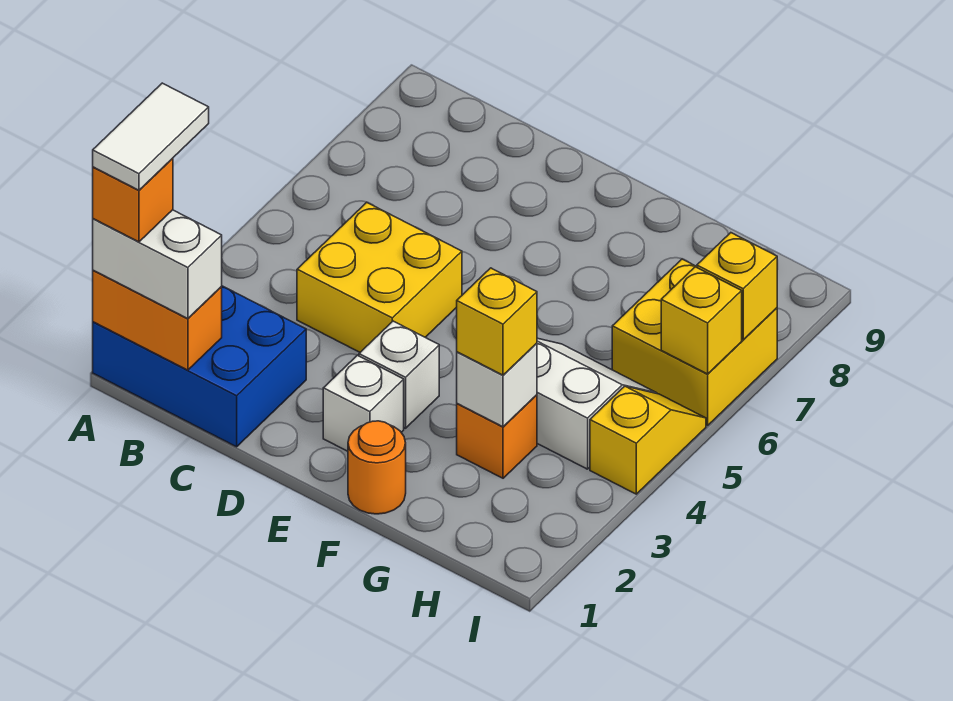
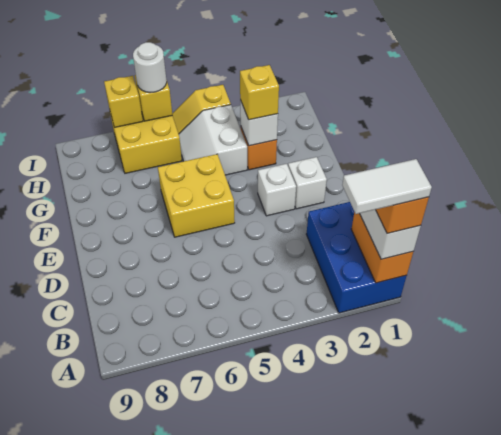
yellow 2x2 brick [297,202,462,352] -> yellow 2x2 brick moved to [158,154,235,237]
orange 1x1 round brick [348,421,406,514] -> none
none -> white 1x1 round brick [133,42,167,93]

